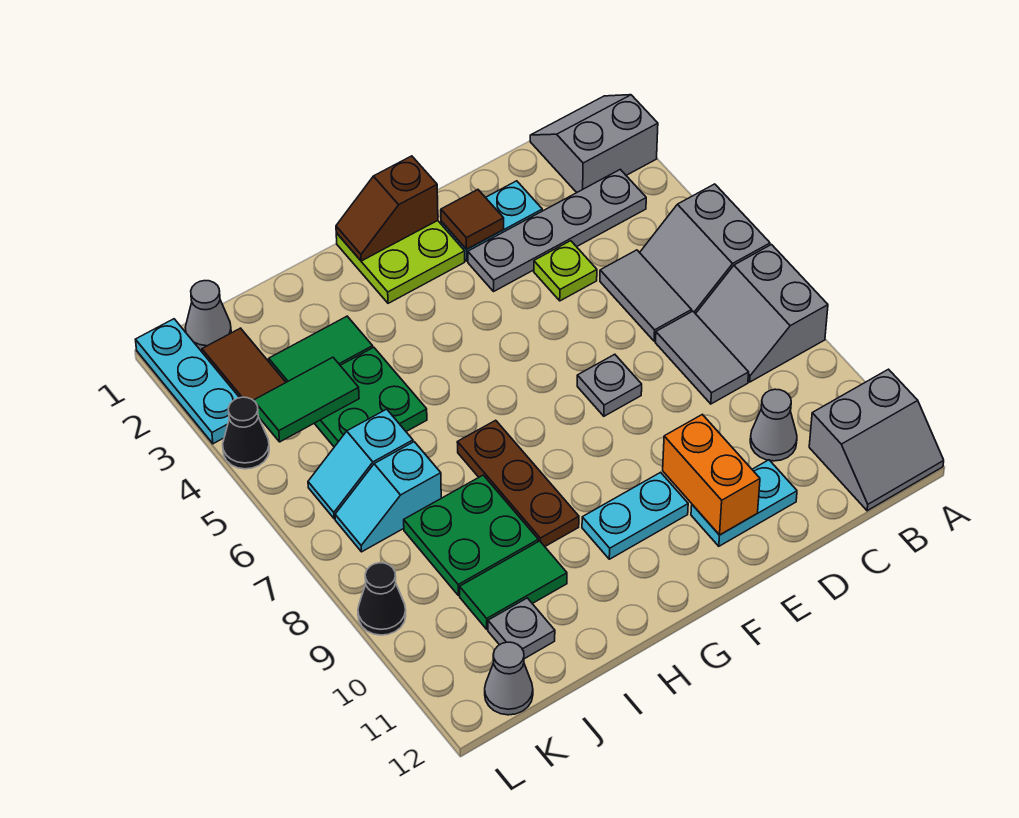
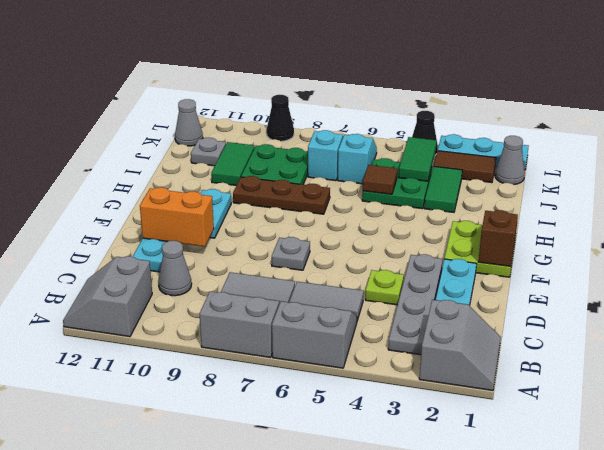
brown 1x1 tile [441,190,504,249] -> brown 1x1 tile moved to [363,165,397,194]

